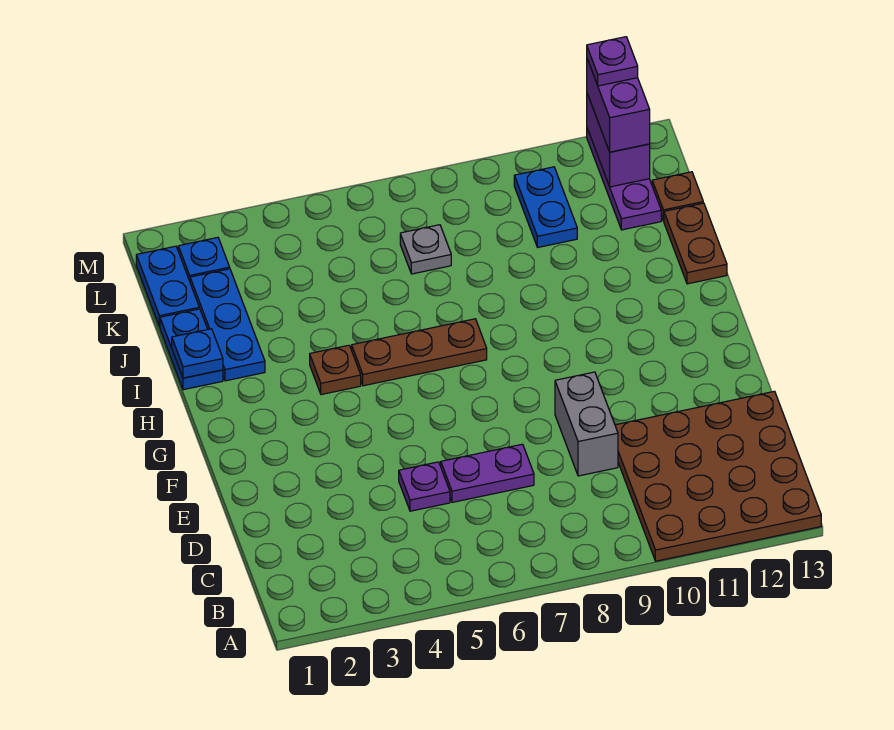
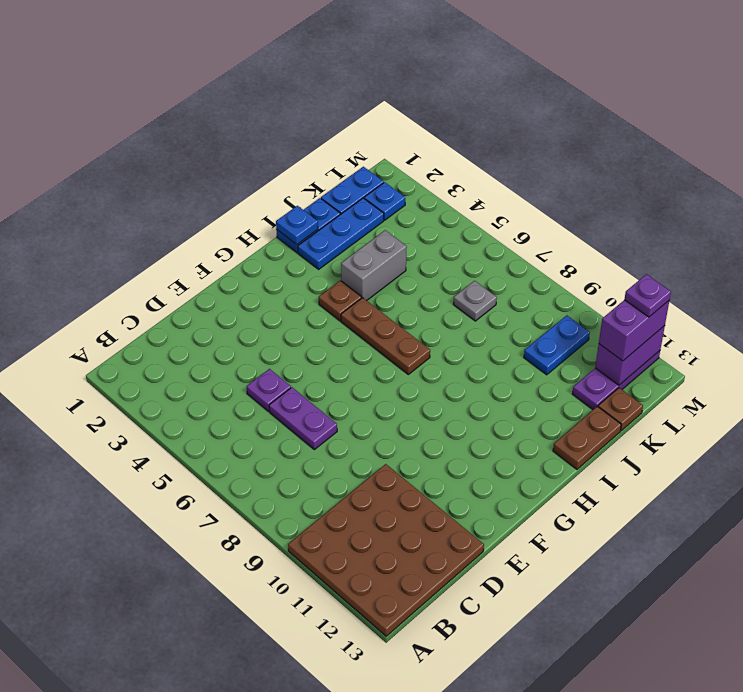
grey 1x2 brick [555,372,618,476] -> grey 1x2 brick moved to [341,230,407,301]

